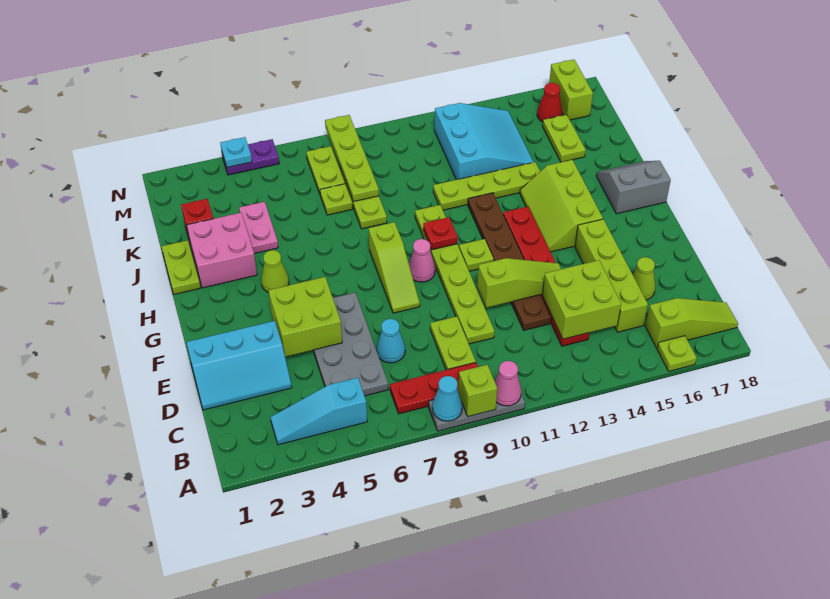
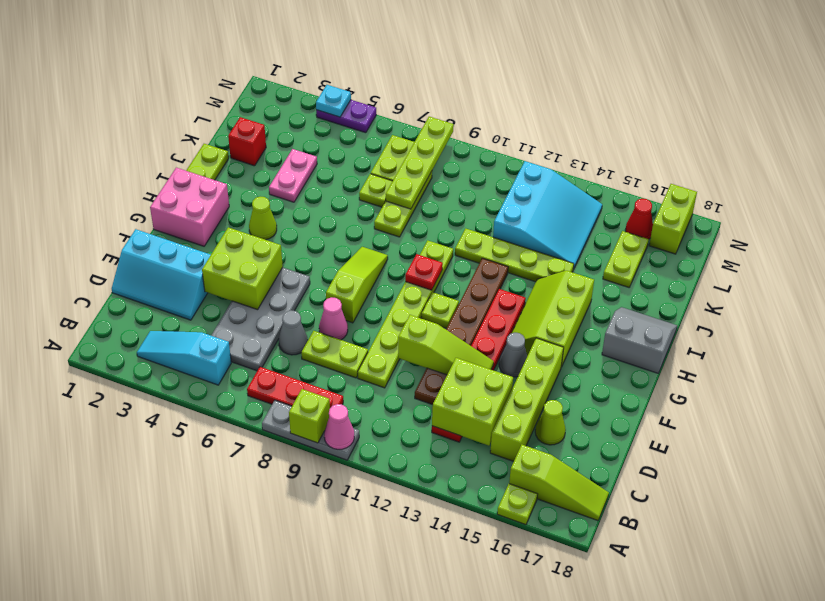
cyan 1x1 cone [432,376,462,421] -> none
lime 1x2 plate [430,317,476,370] -> lime 1x2 plate turned to [301,331,368,378]
cyan 1x1 cone [377,319,405,363] -> grey 1x1 cone [279,310,308,355]
lime 1x3 slope [369,222,420,313] -> lime 1x3 slope turned to [326,247,388,323]
none -> grey 1x1 cone [499,333,527,377]
pink 1x1 cone [409,239,435,282] -> pink 1x1 cone moved to [319,297,348,340]
pink 2x2 brick [187,213,257,288] -> pink 2x2 brick moved to [150,168,229,246]

